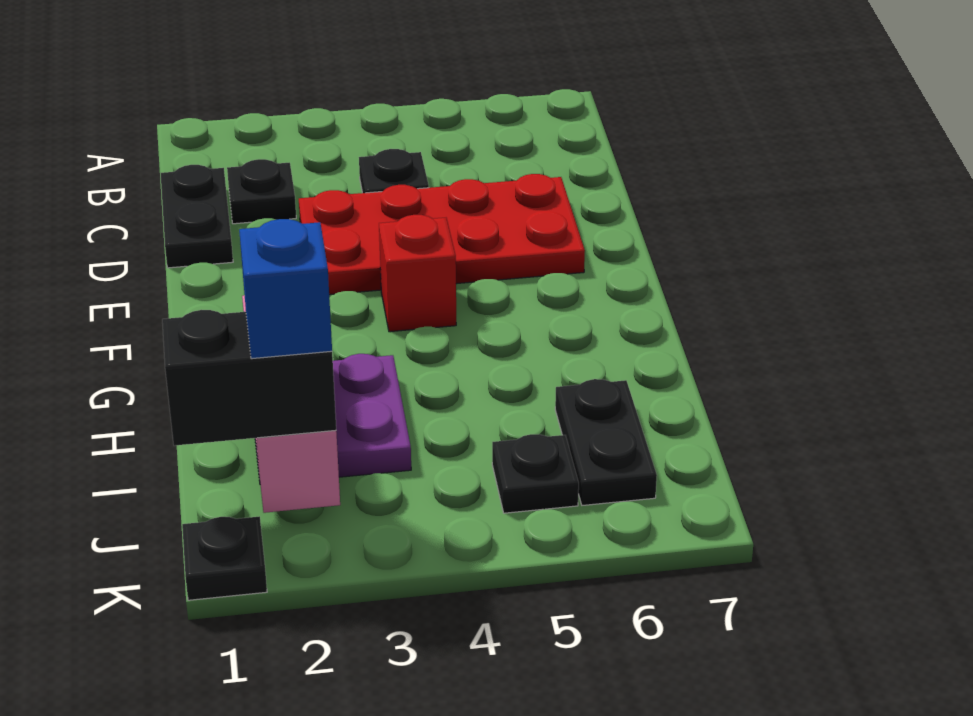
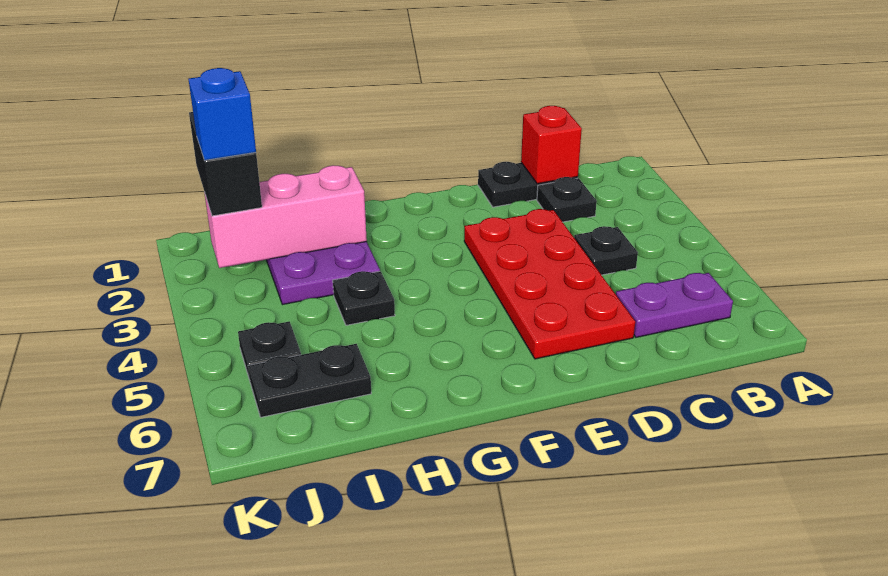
none -> purple 1x2 plate [616,273,733,337]
red 1x1 brick [379,215,456,332] -> red 1x1 brick moved to [521,106,582,184]
black 1x1 plate [182,516,267,600] -> black 1x1 plate moved to [333,271,395,325]

